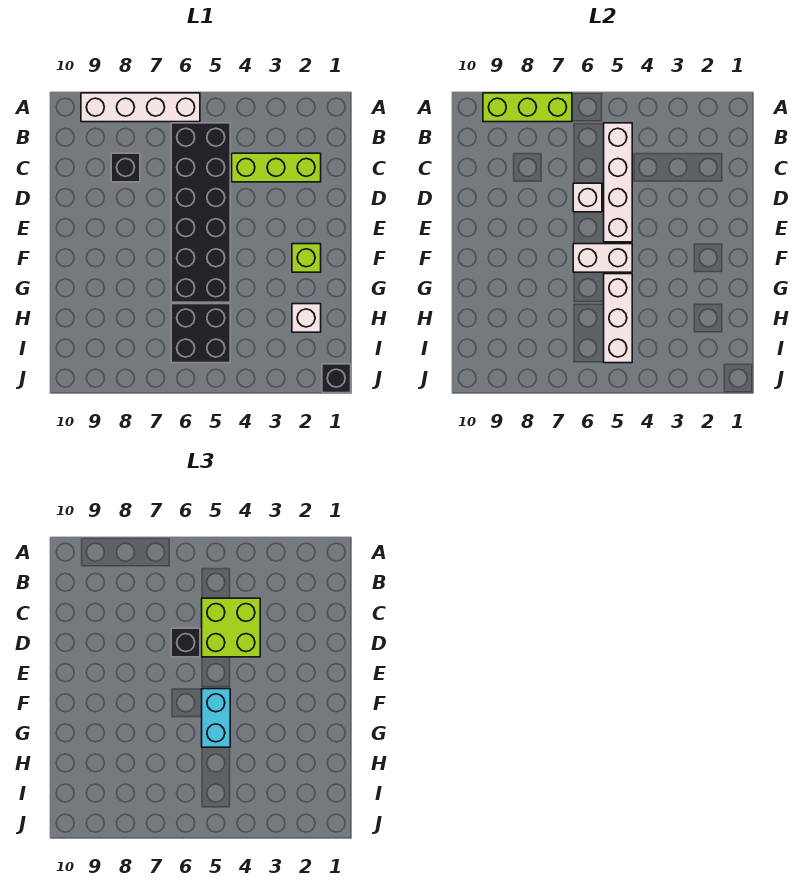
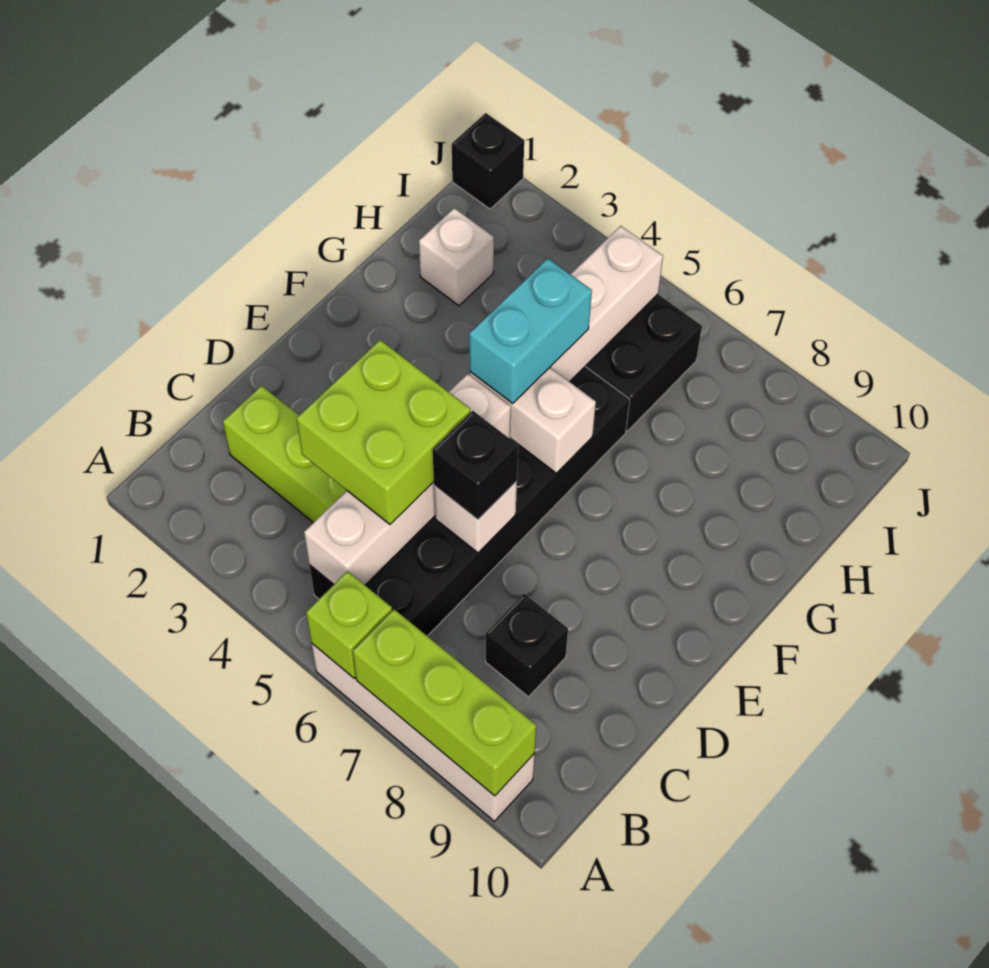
lime 1x1 brick [292,244,321,272] -> lime 1x1 brick moved to [306,571,392,679]

